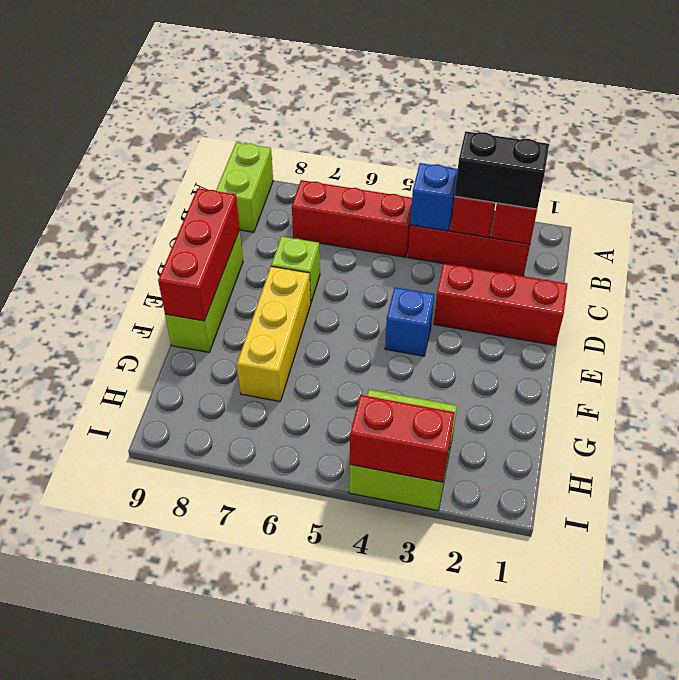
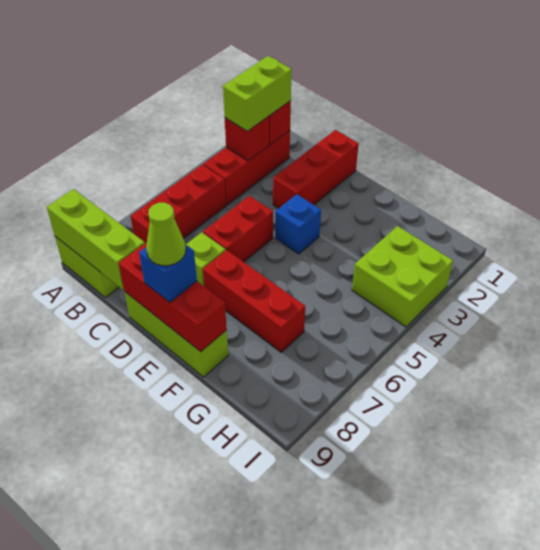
none -> lime 1x3 brick [47,189,145,290]
black 1x2 brick [455,131,549,209] -> lime 1x2 brick [223,56,292,131]
blue 1x1 brick [410,163,458,231] -> blue 1x1 brick moved to [139,244,197,302]
yellow 1x3 brick [237,266,311,401] -> red 1x3 brick [203,250,305,352]
none -> lime 1x1 cone [146,203,186,266]
red 1x2 brick [350,395,455,482] -> red 1x2 brick moved to [203,196,273,262]

